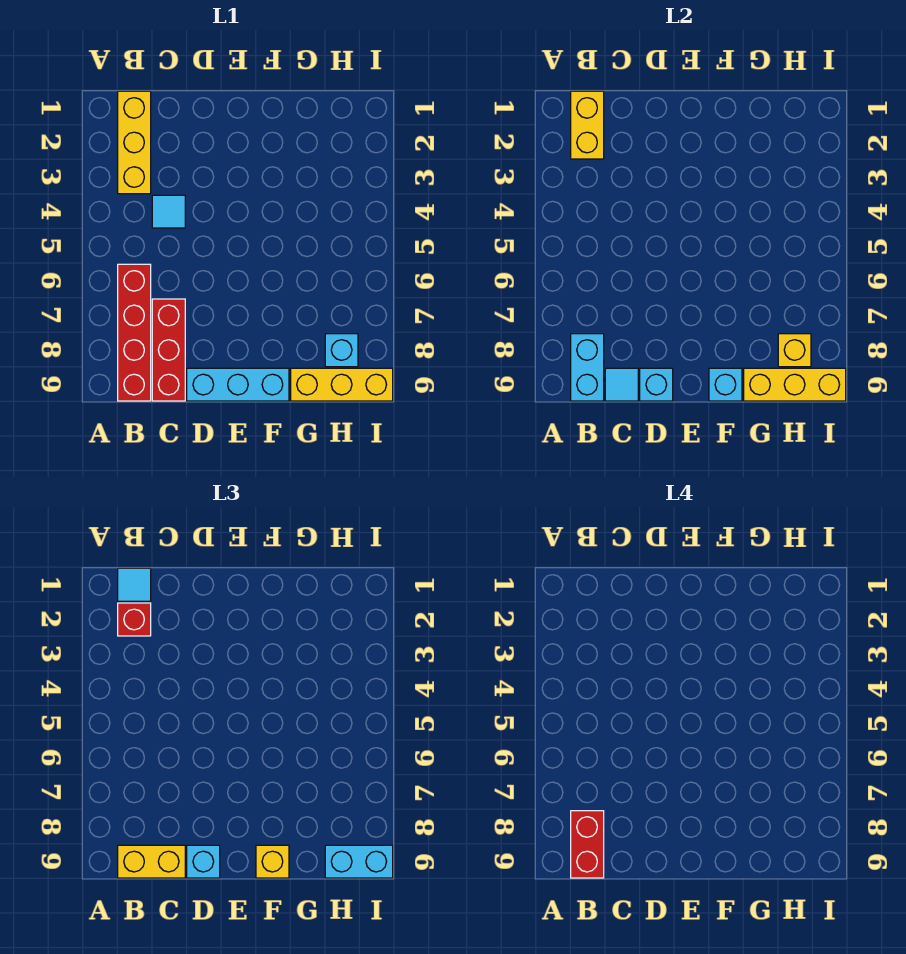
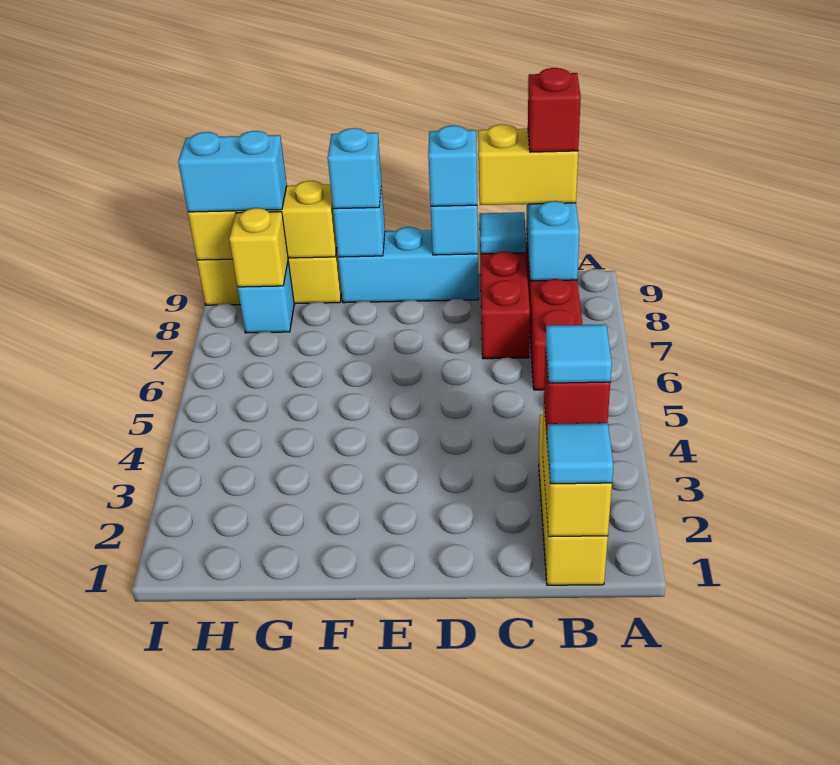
red 1x2 brick [571,811,604,878] -> red 1x1 brick [528,68,581,152]
cyan 1x1 tile [152,195,185,228] -> cyan 1x1 tile moved to [546,324,612,383]
yellow 1x1 brick [256,845,289,878] -> cyan 1x1 brick [328,128,381,209]

